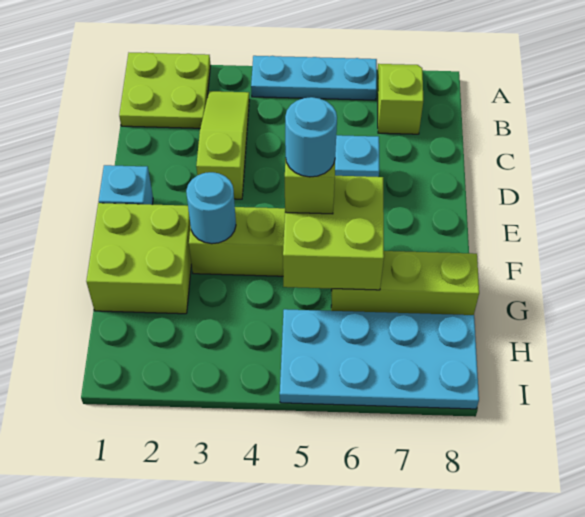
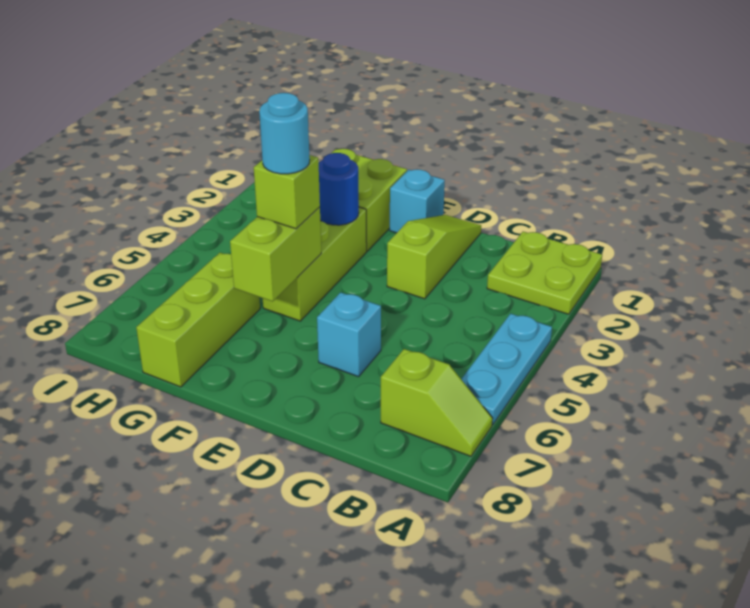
lime 1x3 slope [196,91,249,199] -> lime 1x3 slope turned to [387,215,481,299]
cyan 1x1 round brick [186,172,236,244] -> blue 1x1 round brick [319,153,359,225]
lime 2x2 brick [283,176,384,290] -> lime 1x2 brick [230,207,321,302]
cyan 2x4 plate [280,309,479,409] -> none

